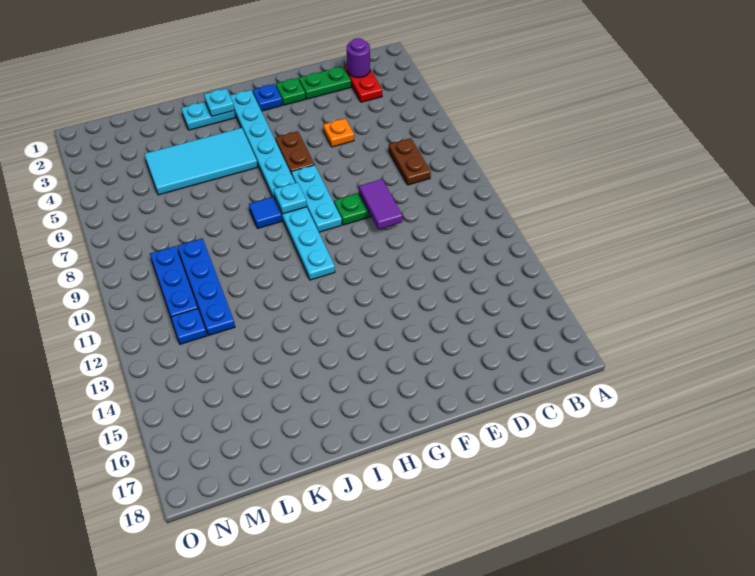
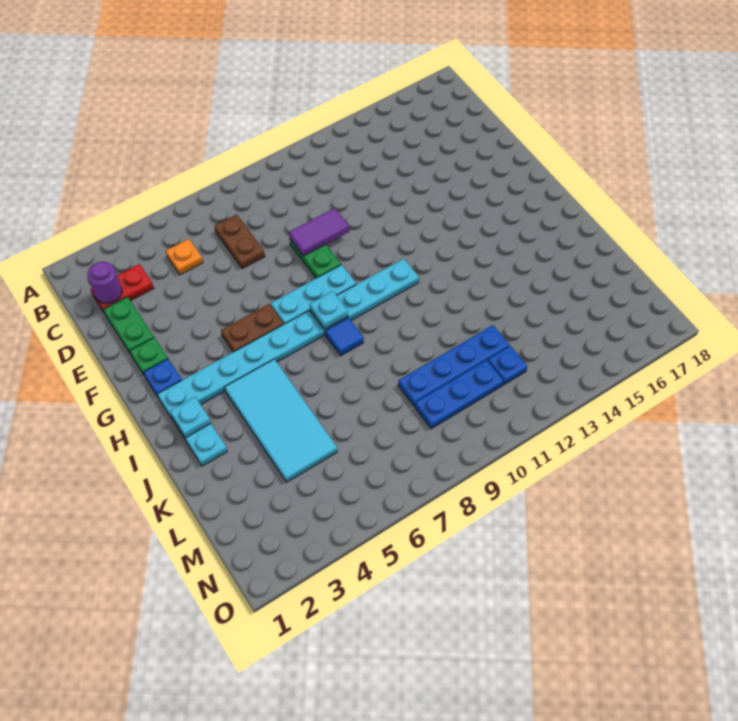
brown 1x2 plate [388,138,431,185] -> brown 1x2 plate turned to [214,214,265,269]
orange 1x1 plate [323,119,354,147] -> orange 1x1 plate moved to [166,239,203,275]

